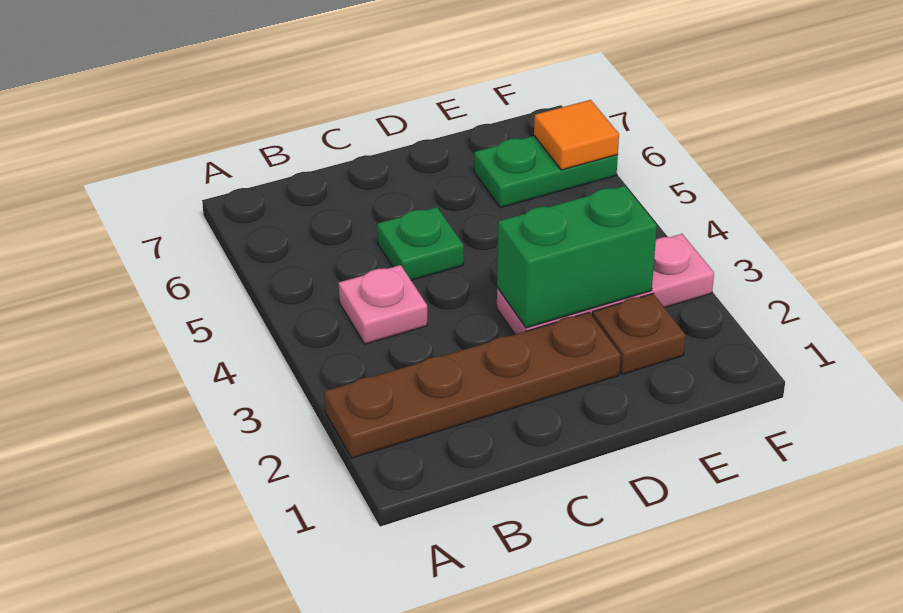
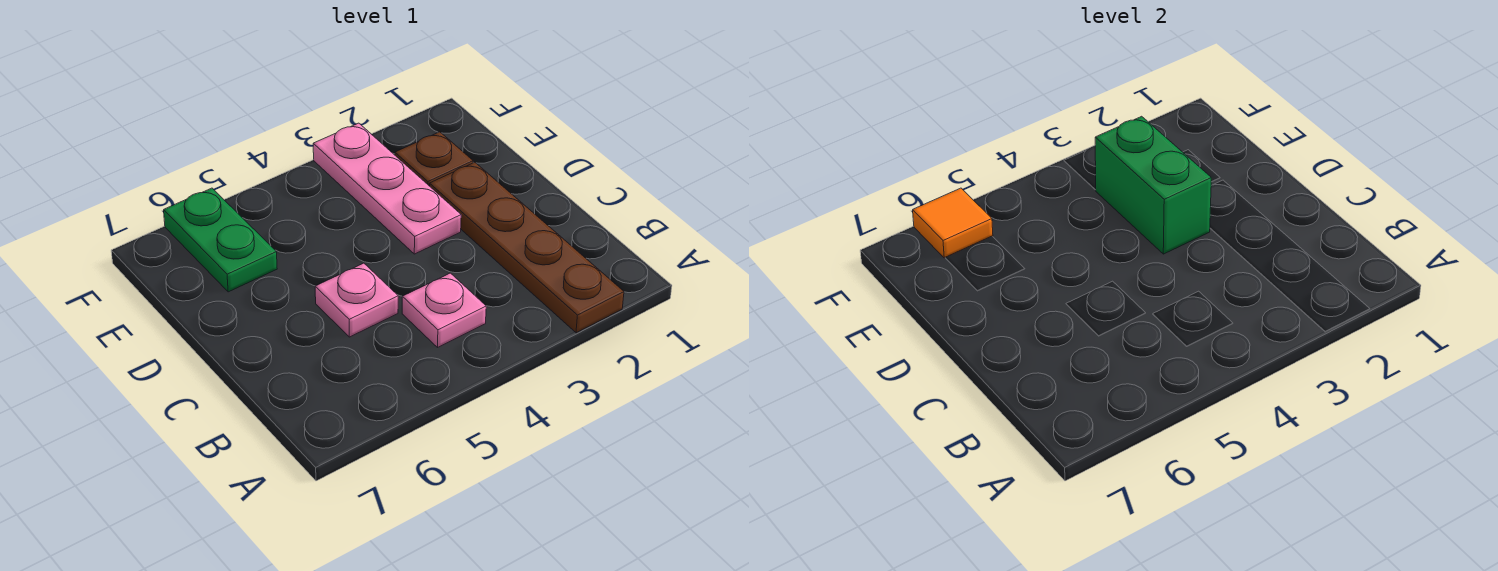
green 1x1 plate [377,207,464,280] -> pink 1x1 plate [315,263,398,337]

